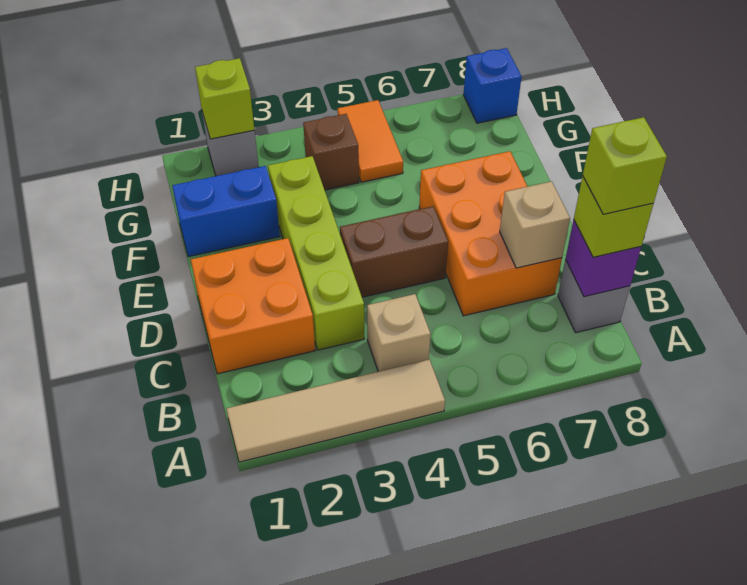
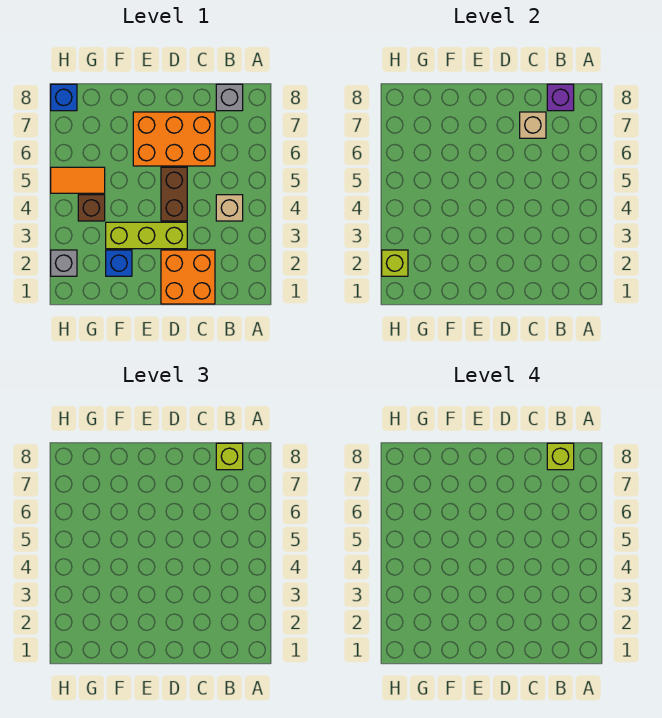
tan 1x4 tile [227,359,445,462] -> none
lime 1x4 brick [268,156,364,350] -> lime 1x3 brick [106,222,187,249]
blue 1x2 brick [172,166,280,257] -> blue 1x1 brick [106,250,132,276]

